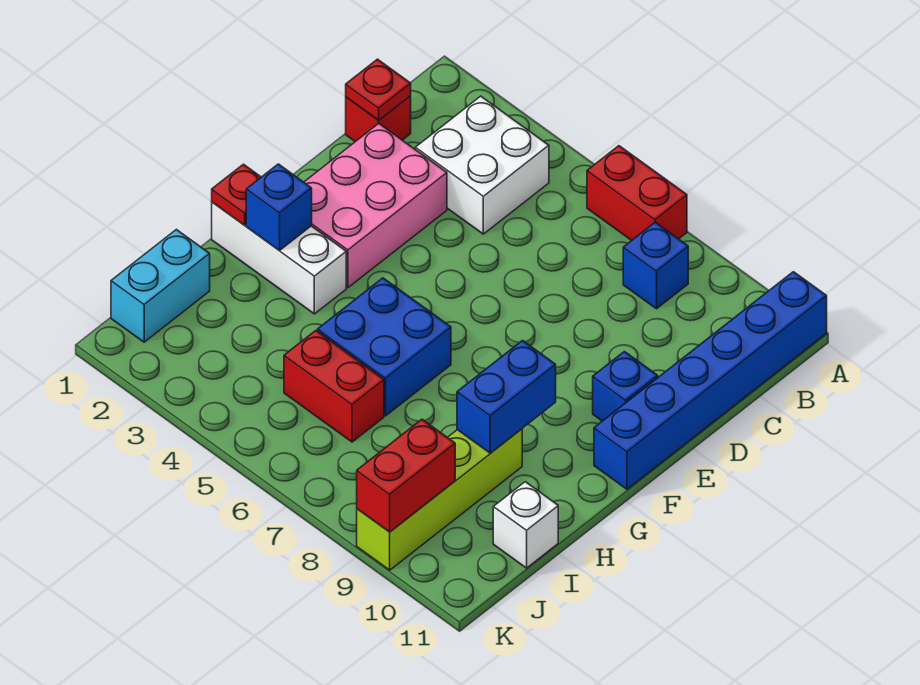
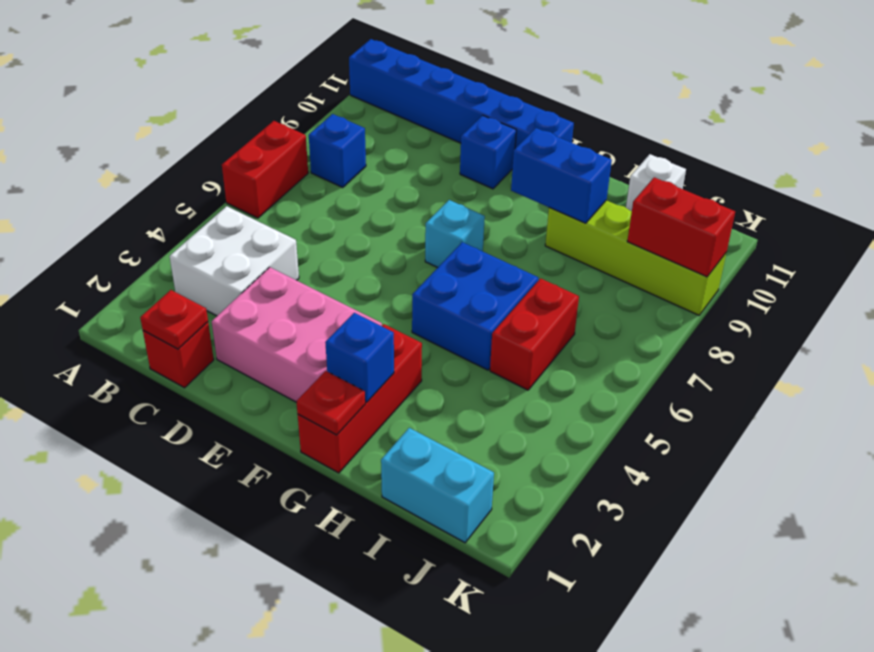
none -> cyan 1x1 brick [425,200,485,268]
white 1x3 brick [212,202,346,314] -> red 1x3 brick [298,324,422,473]

